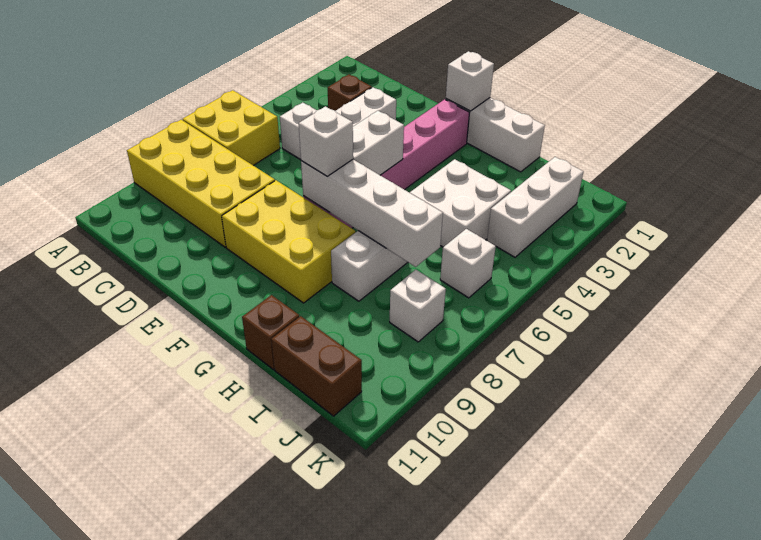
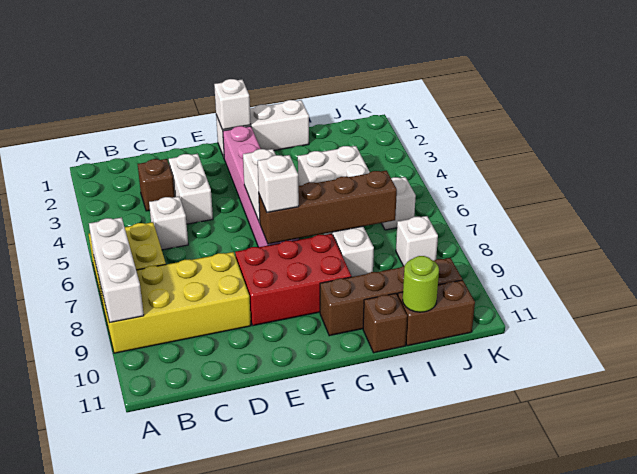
yellow 2x3 brick [222,180,355,303] -> red 2x3 brick [235,234,351,326]
white 1x4 brick [301,160,443,267] -> brown 1x4 brick [259,171,397,244]
none -> brown 1x4 brick [320,258,462,336]
none -> lime 1x1 round brick [403,256,439,312]
white 1x3 brick [487,157,583,257] -> white 1x3 brick moved to [89,217,144,322]

